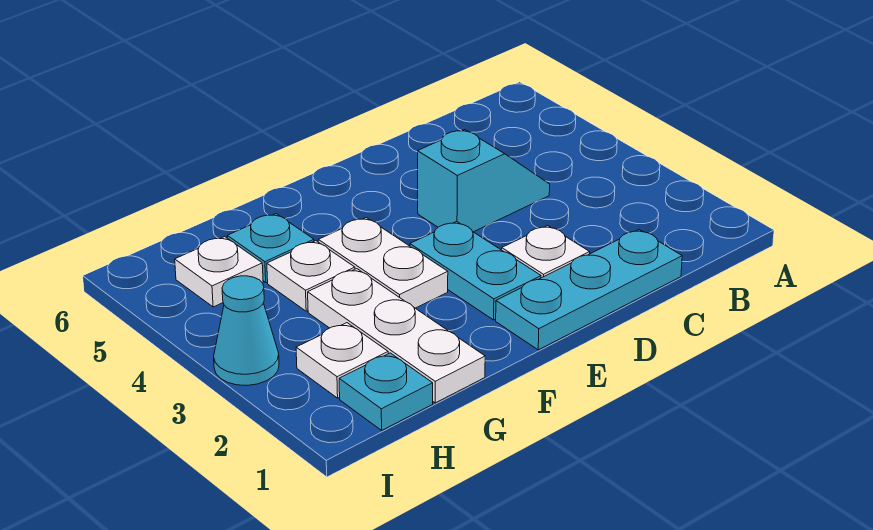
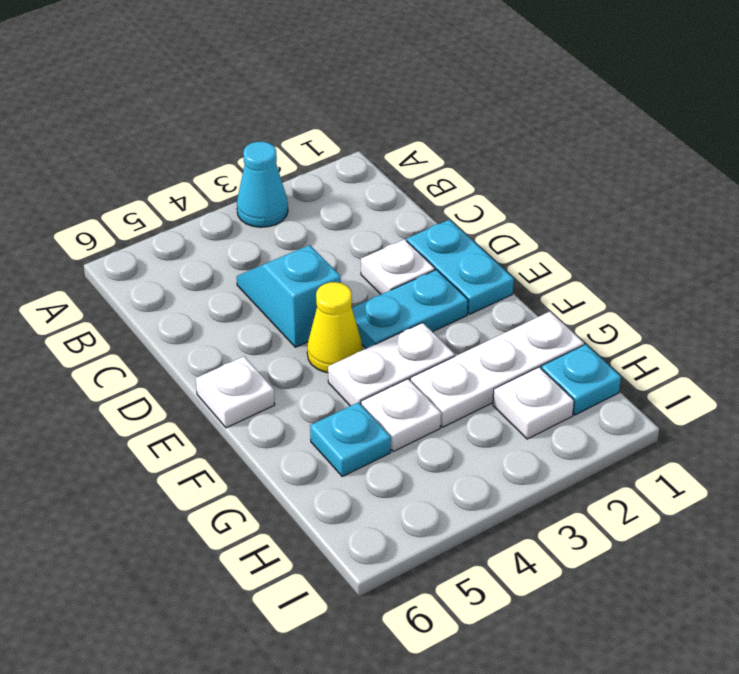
cyan 1x3 plate [496,230,682,350] -> cyan 1x2 plate [407,220,514,314]
none -> yellow 1x1 cone [307,282,362,373]
white 1x1 plate [175,237,263,307] -> white 1x1 plate moved to [196,357,275,428]
cyan 1x1 cone [214,276,279,386] -> cyan 1x1 cone moved to [237,142,288,227]

